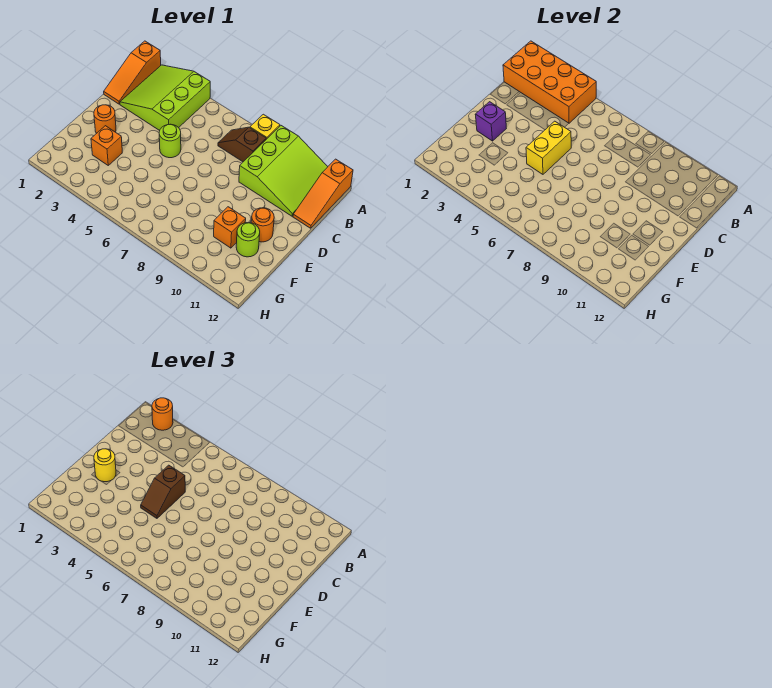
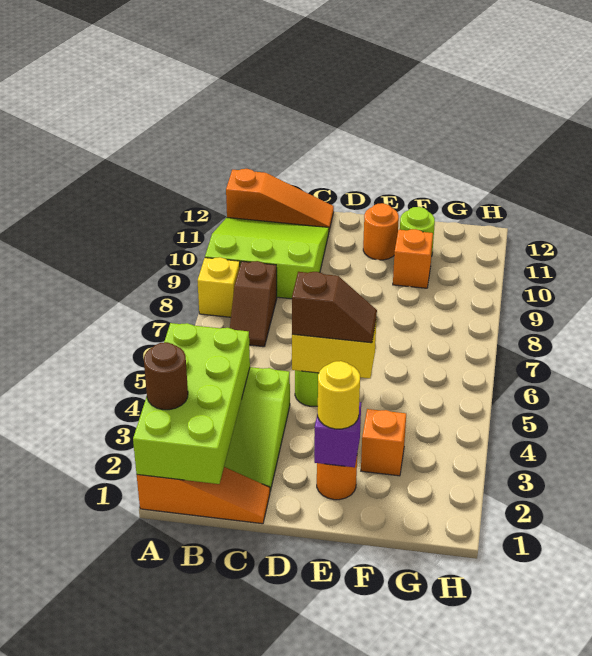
orange 2x4 brick [503,41,596,123] -> lime 2x4 brick [133,323,250,484]
orange 1x1 round brick [152,398,173,430] -> brown 1x1 round brick [144,342,188,410]

